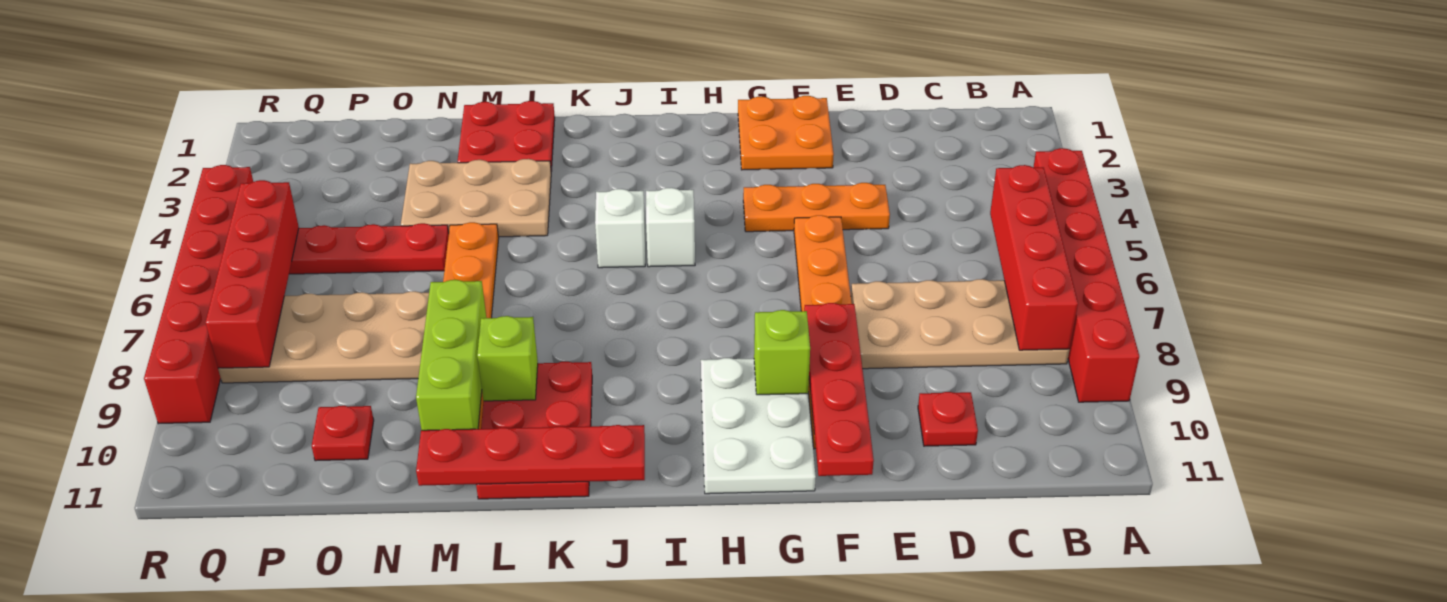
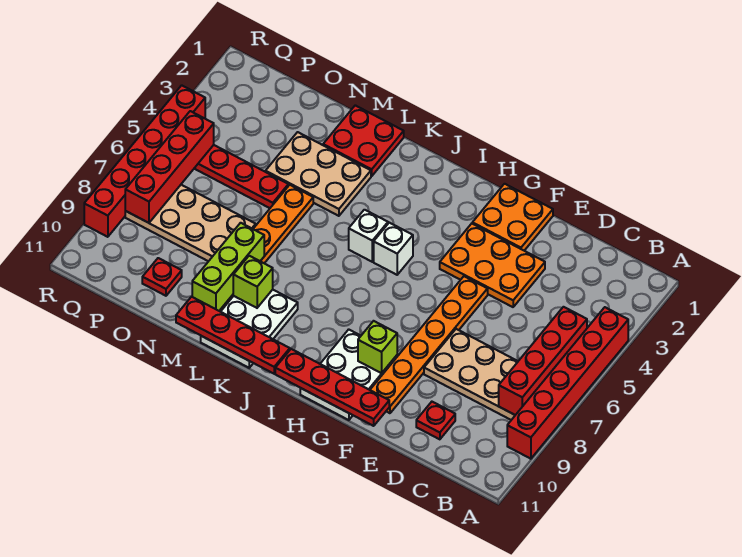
orange 1x3 plate [743,183,890,232] -> orange 2x3 plate [440,224,545,307]
red 1x4 plate [804,303,874,476] -> red 1x4 plate turned to [275,349,389,426]
red 2x3 plate [476,362,592,499] -> white 2x3 plate [201,290,298,368]

